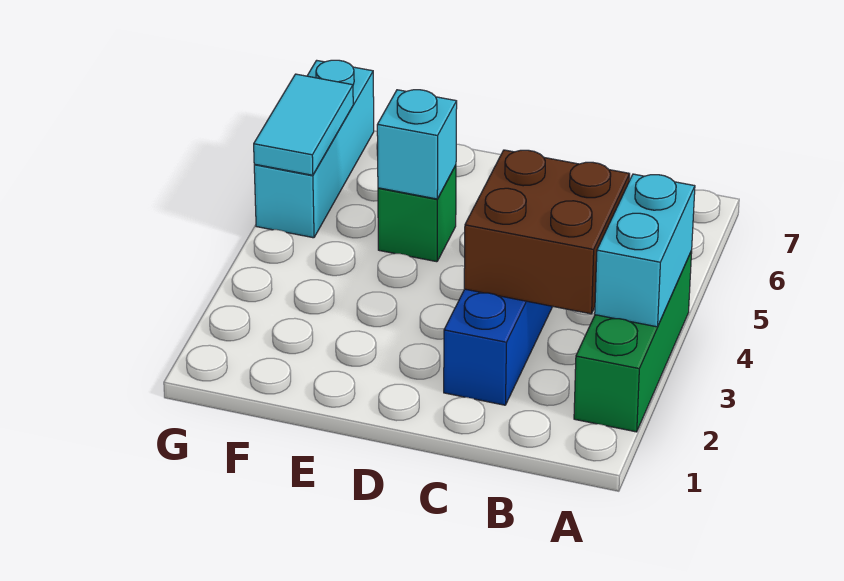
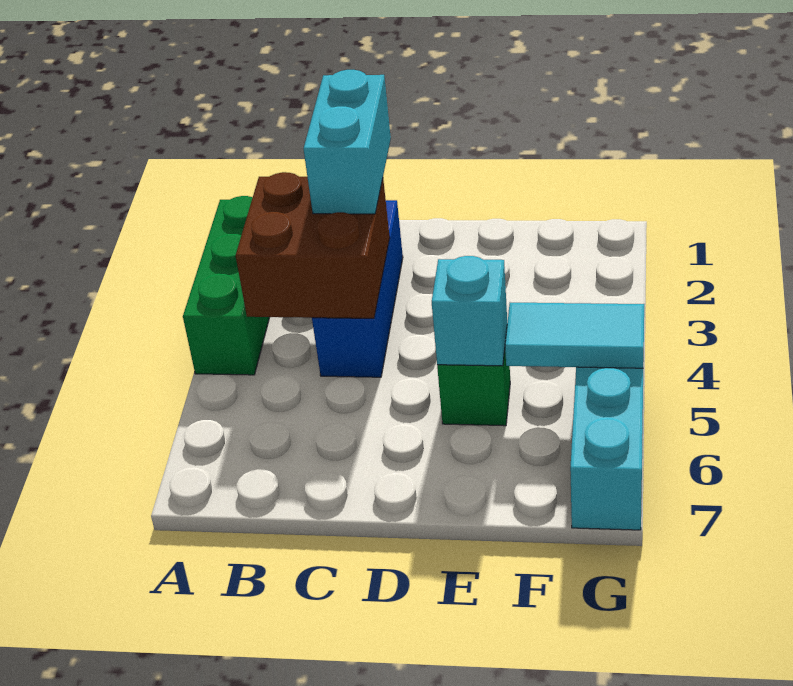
cyan 1x2 brick [595,174,695,327] -> cyan 1x2 brick moved to [304,70,391,214]
cyan 1x2 tile [254,74,353,175] -> cyan 1x2 tile turned to [505,303,644,368]

